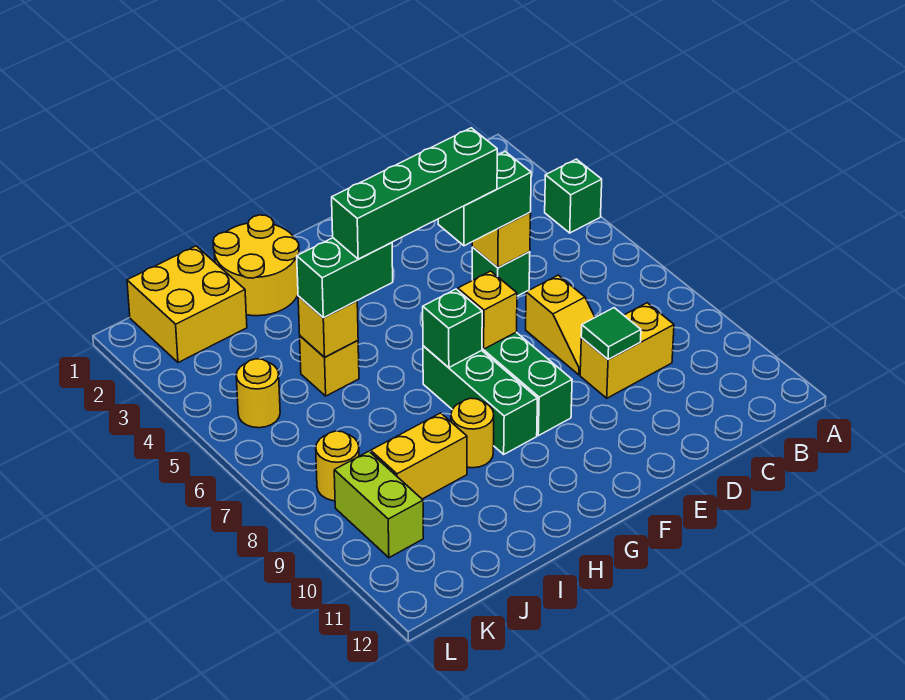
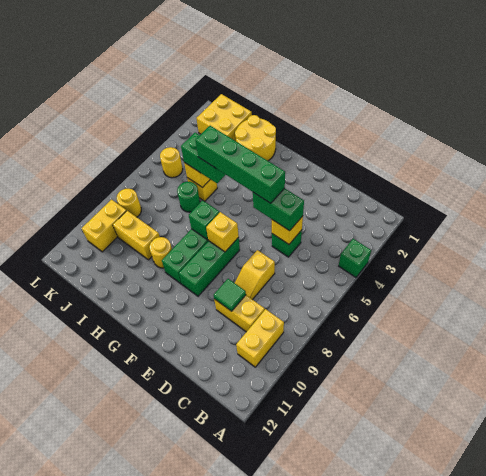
none -> yellow 1x2 brick [236,309,284,367]
none -> green 1x1 round brick [177,182,200,212]
lime 1x2 brick [334,451,423,558] -> yellow 1x2 brick [82,200,127,252]

